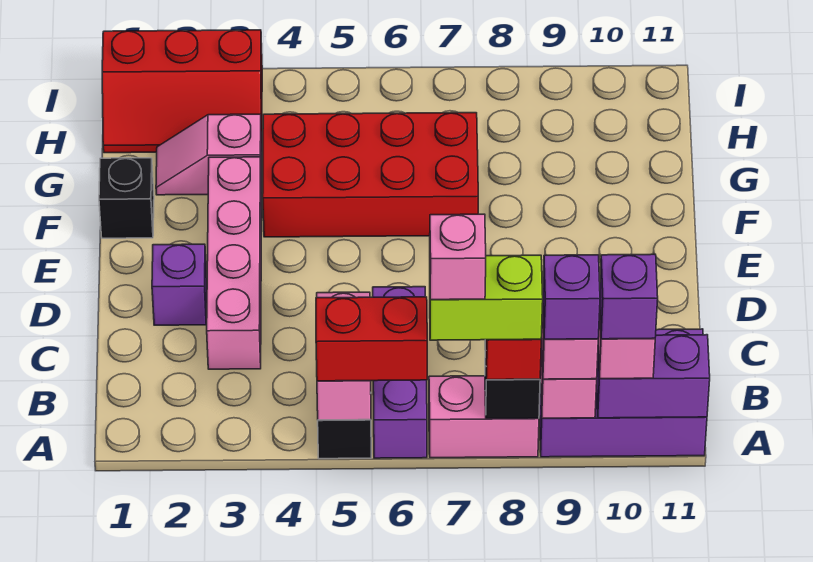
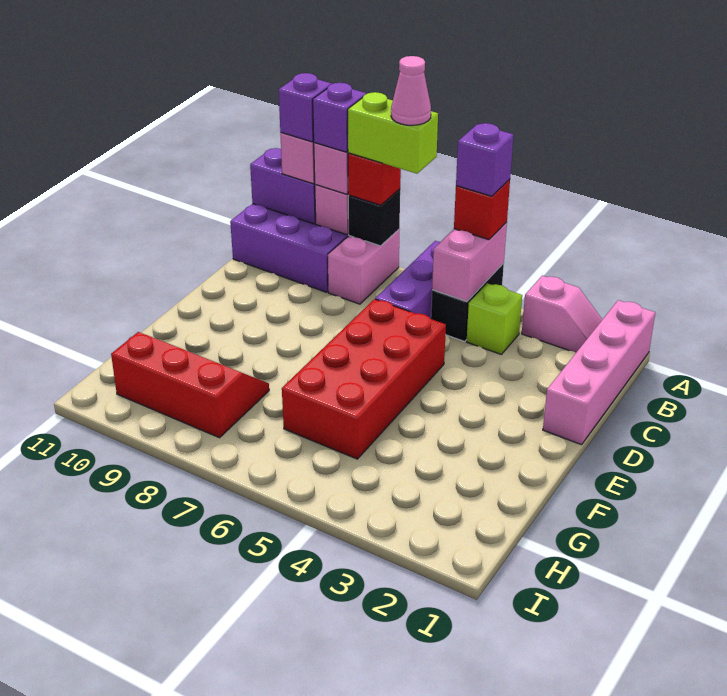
red 1x2 brick [316,297,427,381] -> red 1x1 brick [454,179,510,240]
pink 1x2 brick [429,376,539,458] -> pink 1x2 brick turned to [328,229,400,304]
pink 1x1 brick [430,214,486,300] -> pink 1x1 cone [391,56,431,125]
none -> lime 1x1 brick [467,283,522,354]
pink 1x4 brick [207,157,262,369] -> pink 1x4 brick moved to [543,300,655,445]
purple 1x1 brick [152,244,207,325] -> purple 1x1 brick moved to [456,123,513,196]
black 1x1 brick [99,158,154,238] -> none
red 2x4 brick [263,113,478,237] -> red 2x4 brick turned to [282,299,446,459]
pink 1x2 slope [156,114,262,195] -> pink 1x2 slope moved to [522,276,602,353]
red 2x3 slope [102,30,262,153] -> red 2x3 slope moved to [111,332,269,438]

